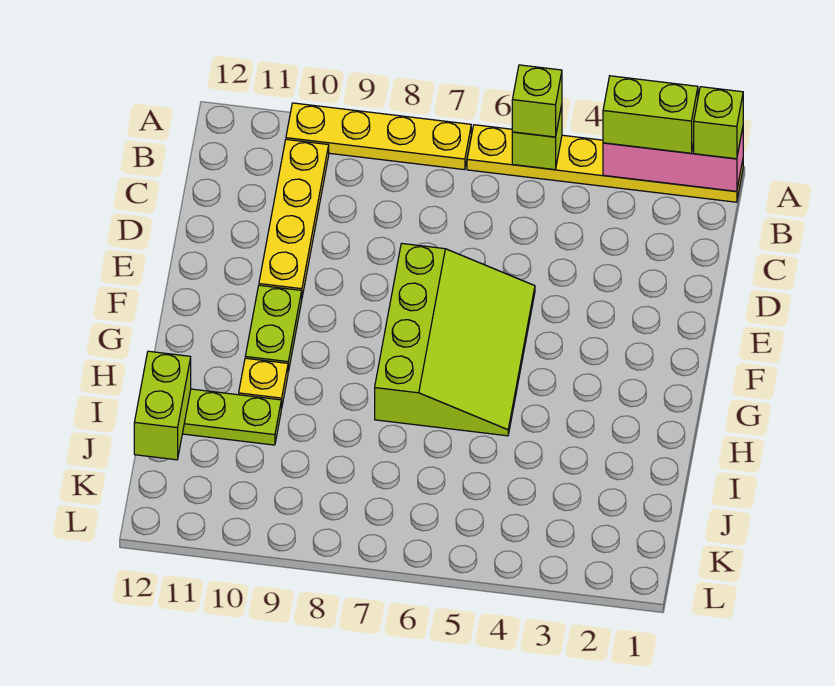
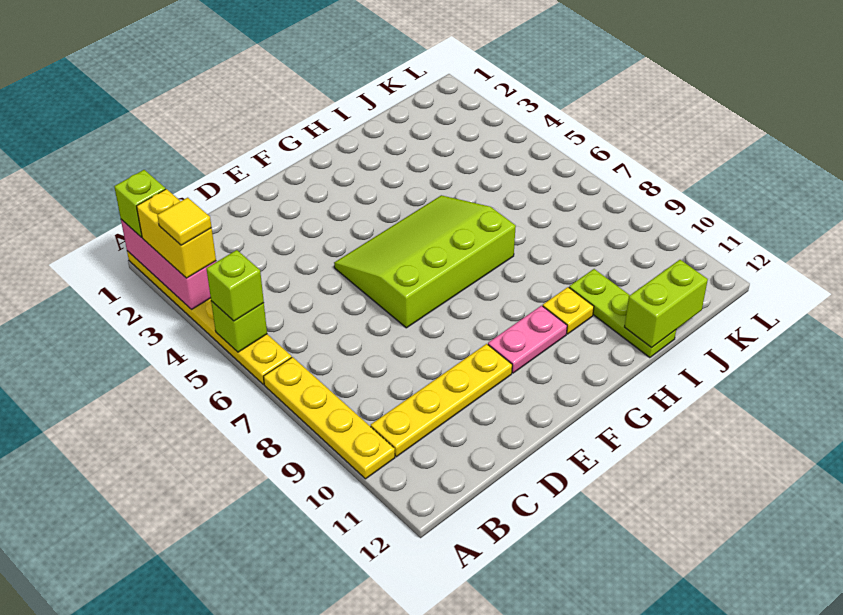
lime 1x2 brick [603,76,698,153] -> yellow 1x2 brick [137,189,216,278]
none -> yellow 1x1 tile [157,198,212,245]
lime 1x2 plate [245,285,302,372] -> pink 1x2 plate [488,306,567,373]

